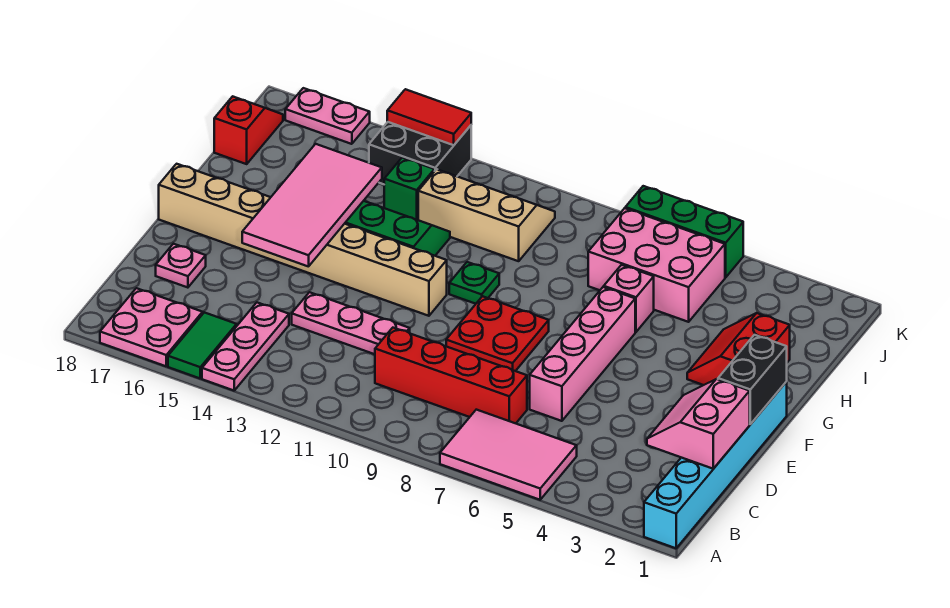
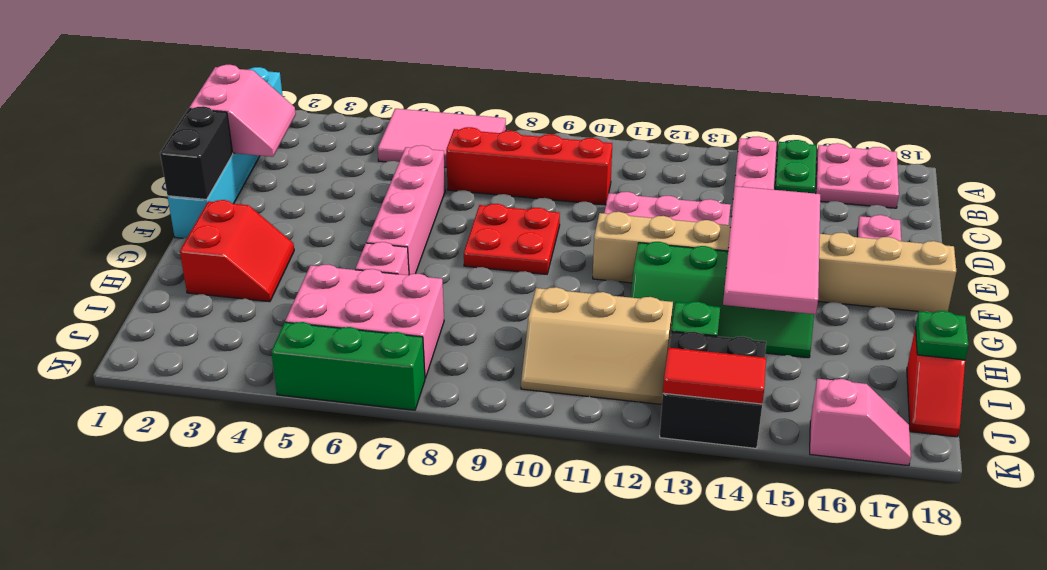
green 1x2 tile [168,312,237,378] -> green 1x2 plate [775,140,817,193]
green 1x1 plate [449,262,499,304] -> green 1x1 plate moved to [916,311,969,360]
pink 1x2 plate [285,88,370,144] -> pink 1x2 slope [810,379,911,466]

